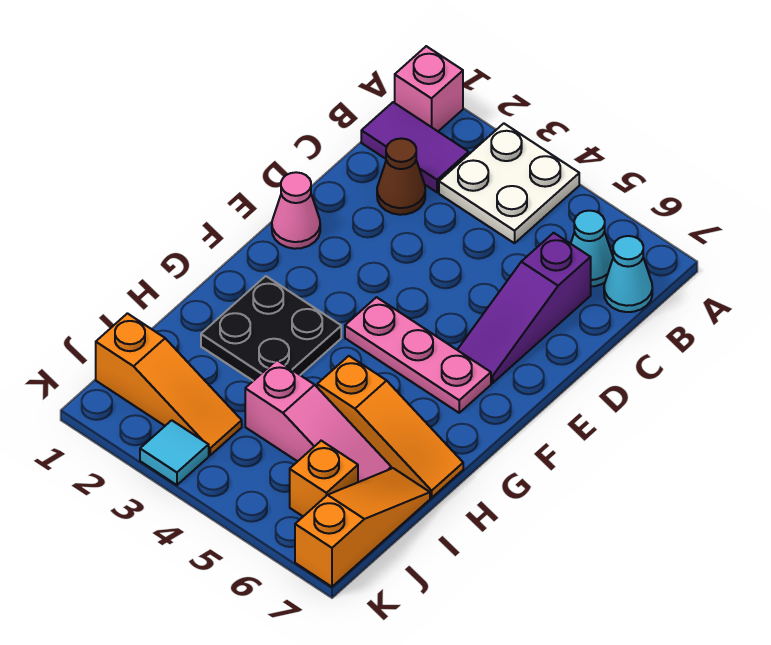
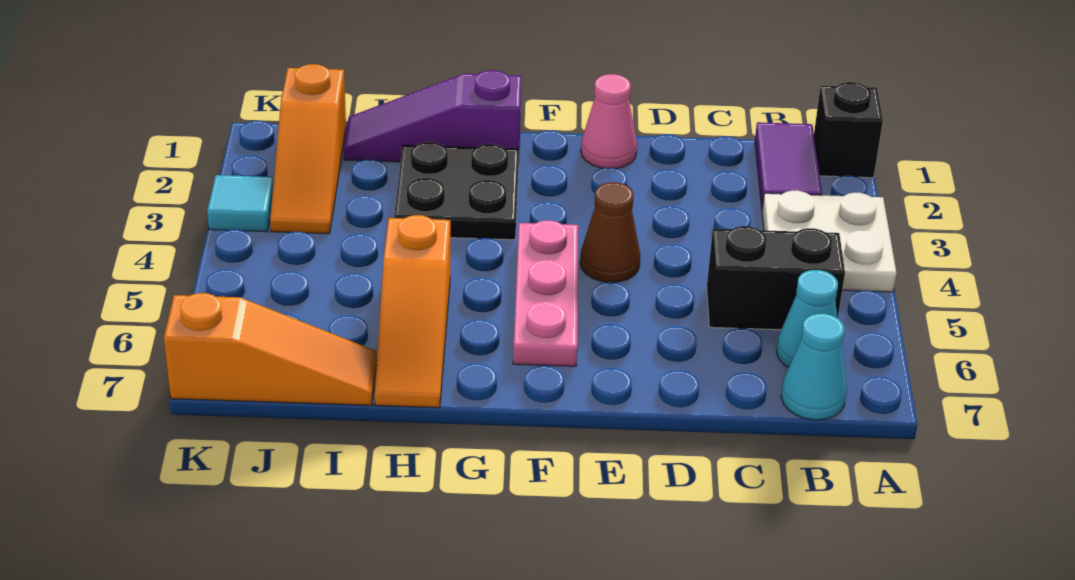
pink 1x1 brick [395,46,463,131] -> black 1x1 brick [814,82,883,178]
none -> black 1x2 brick [707,226,845,330]
brown 1x1 cone [377,138,425,215] -> brown 1x1 cone moved to [580,182,640,282]
purple 1x3 slope [457,233,591,383] -> purple 1x3 slope moved to [344,70,522,162]
pink 1x3 slope [245,360,391,482] -> none
orange 1x1 brick [290,441,358,516] -> none

